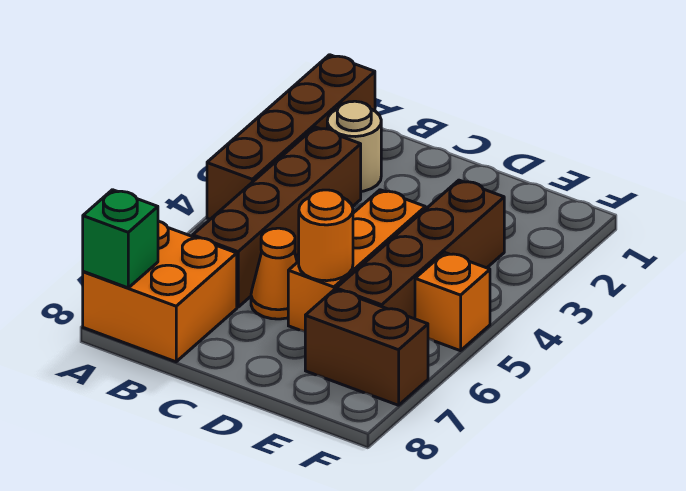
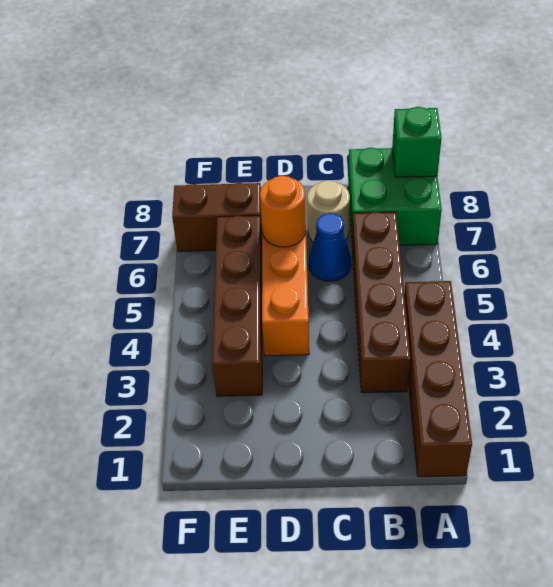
orange 2x2 brick [83,221,237,362] -> green 2x2 brick [348,148,442,246]
tan 1x1 round brick [327,101,381,191] -> tan 1x1 round brick moved to [307,180,350,242]
orange 1x1 cone [251,228,297,319] -> blue 1x1 cone [309,213,351,281]
orange 1x1 brick [415,252,490,351] -> none

